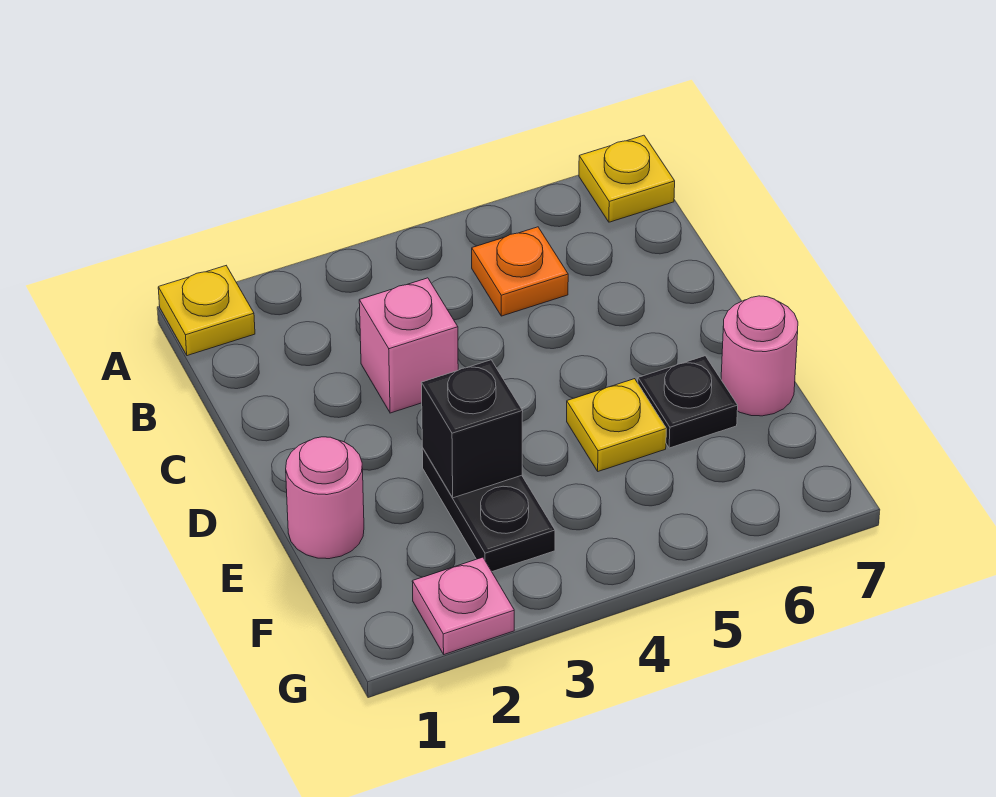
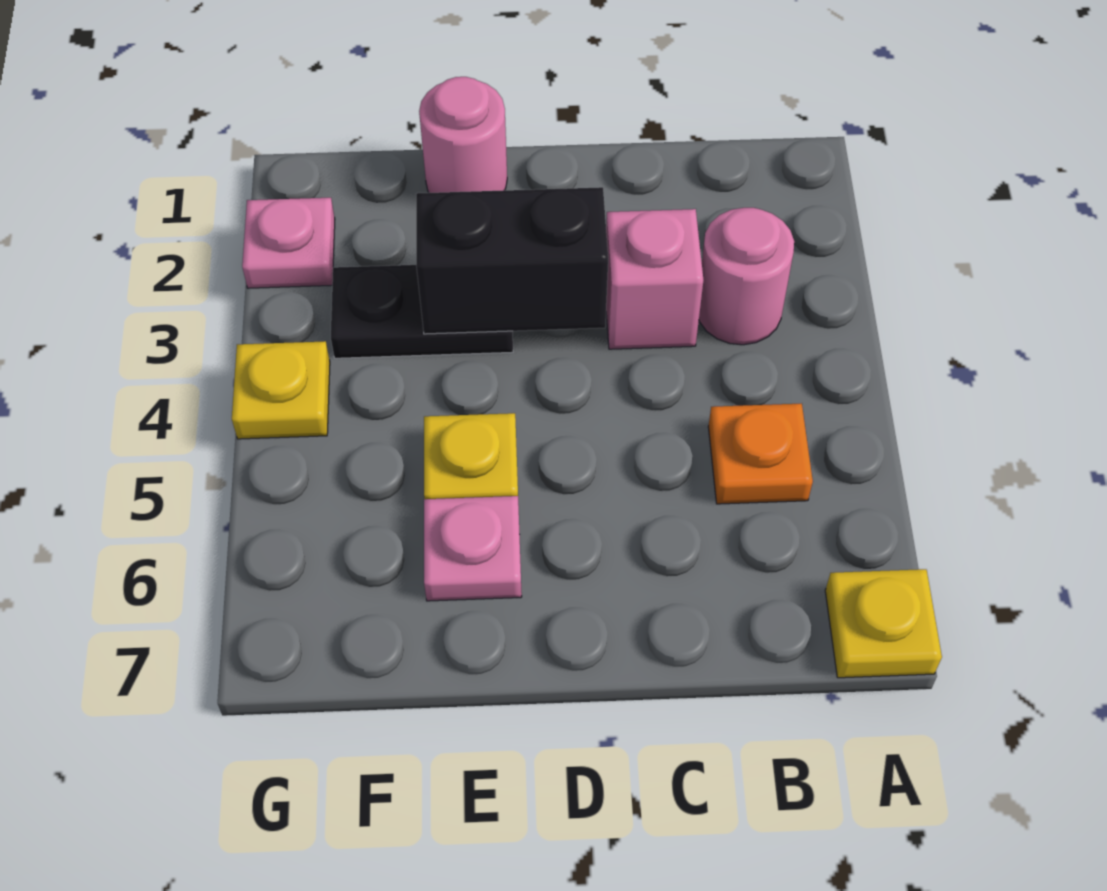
yellow 1x1 plate [158,266,255,356] -> yellow 1x1 plate moved to [232,341,330,439]
black 1x1 brick [421,360,523,498] -> black 1x2 brick [416,187,608,334]
black 1x1 plate [638,356,738,448] -> pink 1x1 plate [424,496,522,601]
pink 1x1 round brick [721,296,798,416] -> pink 1x1 round brick moved to [699,208,794,345]

